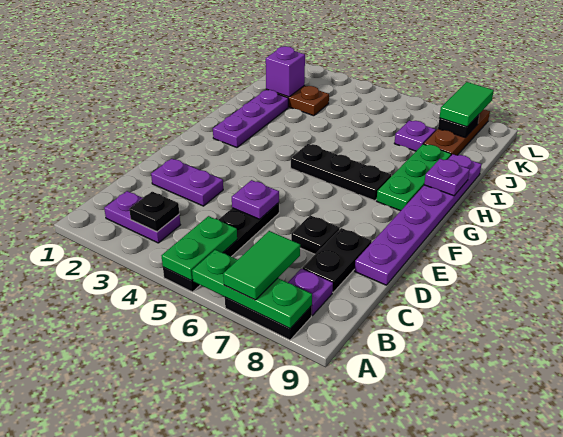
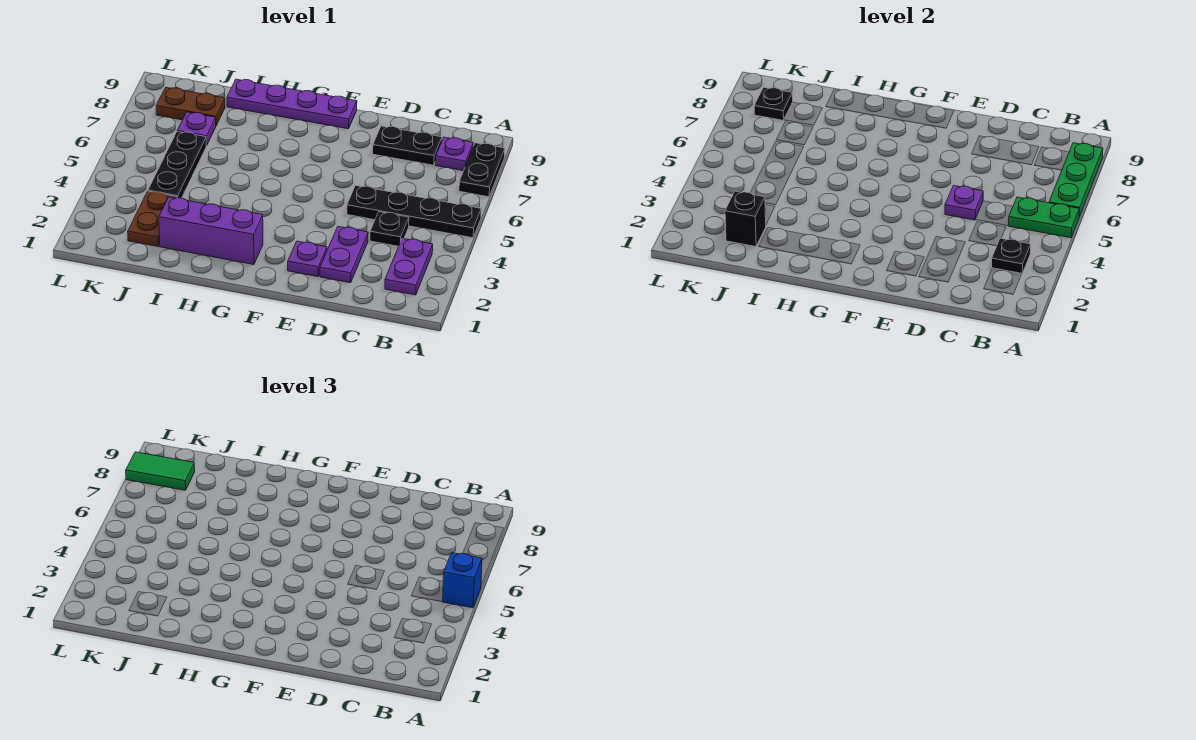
none -> blue 1x1 brick [443,553,482,608]
green 1x2 tile [223,231,300,300] -> none
black 1x1 plate [291,215,340,254] -> black 1x1 plate moved to [370,212,409,246]
purple 1x6 plate [355,154,482,285] -> purple 1x4 plate [227,79,357,129]
purple 1x3 plate [213,90,288,147] -> purple 1x3 brick [159,197,263,265]
black 1x3 plate [291,144,391,201] -> black 1x3 plate moved to [148,132,206,198]
green 1x3 plate [377,144,451,211] -> none
purple 1x1 plate [424,159,470,196] -> purple 1x1 plate moved to [288,241,327,277]
purple 1x1 brick [266,46,305,97] -> black 1x1 brick [725,191,766,247]
brown 1x3 plate [424,109,490,155] -> brown 1x2 plate [156,87,225,125]

